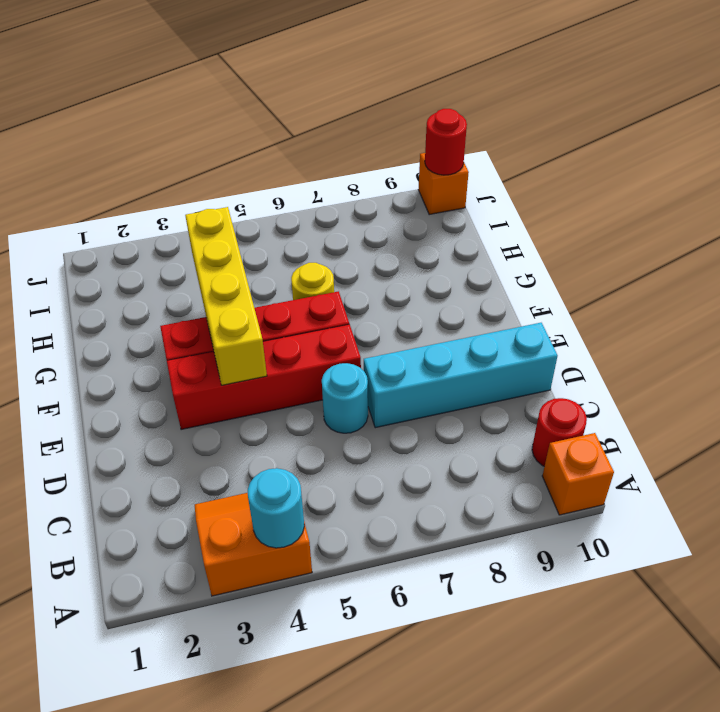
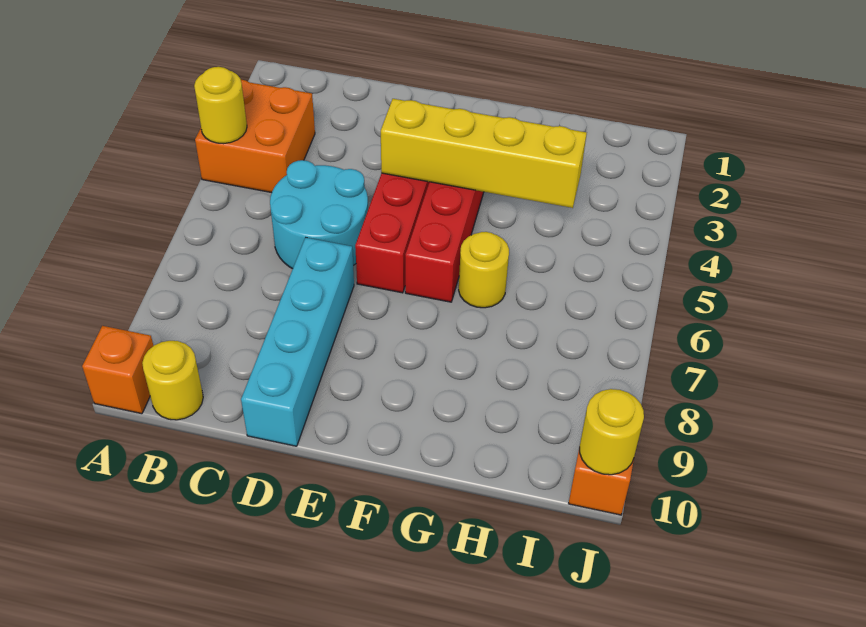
orange 2x2 slope [195,493,312,596] -> orange 2x2 brick [195,80,315,193]
cyan 1x1 round brick [248,468,304,548] -> yellow 1x1 round brick [194,67,247,144]
red 1x1 round brick [532,398,587,466] -> yellow 1x1 round brick [142,341,203,420]
cyan 1x1 round brick [322,363,368,433] -> cyan 2x2 round brick [270,160,368,269]
red 1x1 round brick [425,109,467,175] -> yellow 1x1 round brick [580,389,644,475]

